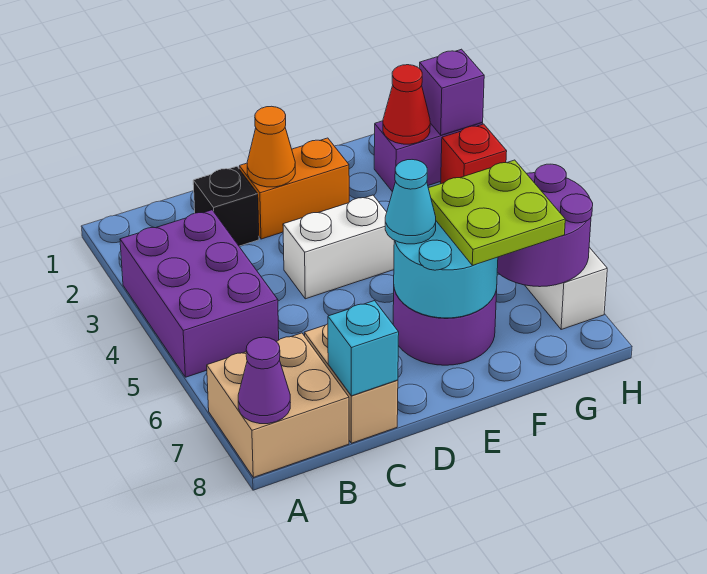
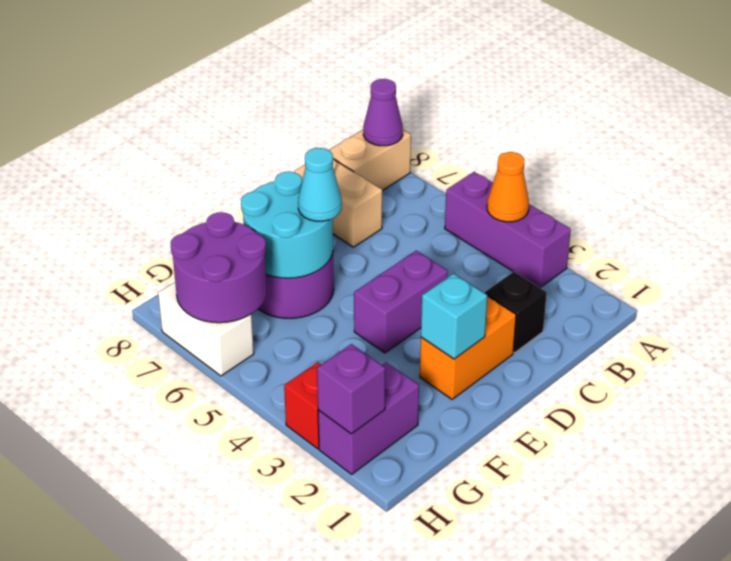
purple 2x3 brick [120,210,279,377] -> purple 1x3 brick [445,172,571,287]
tan 2x2 brick [207,333,349,477] -> tan 1x2 brick [329,130,411,191]
cyan 1x1 brick [328,301,399,396] -> cyan 1x1 brick moved to [421,274,487,359]
orange 1x1 cone [247,106,295,187] -> orange 1x1 cone moved to [487,152,529,222]
white 1x2 brick [283,195,394,299] -> purple 1x2 brick [354,251,448,353]
lime 2x2 plate [428,160,565,265] -> none
red 1x1 cone [383,65,430,144] -> none

